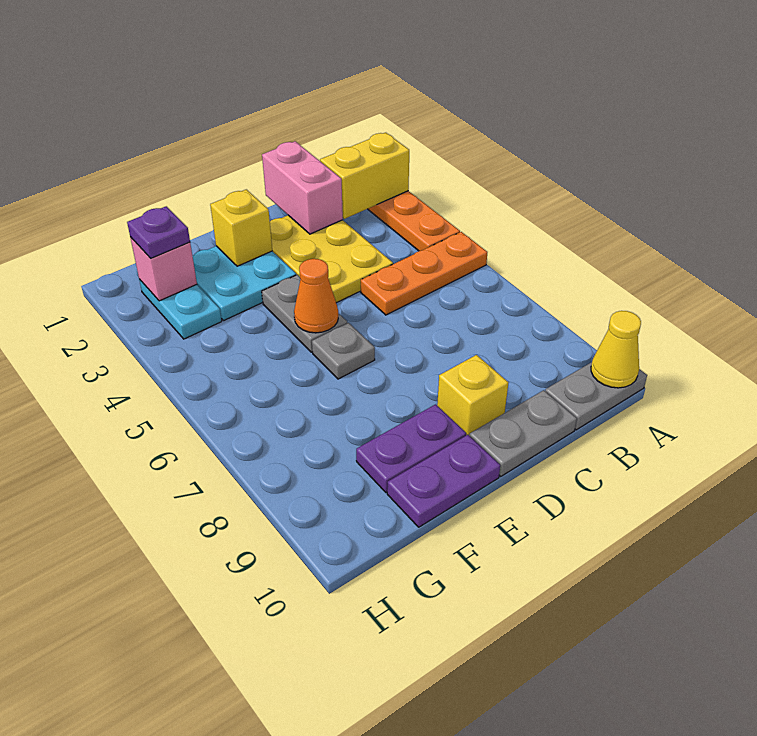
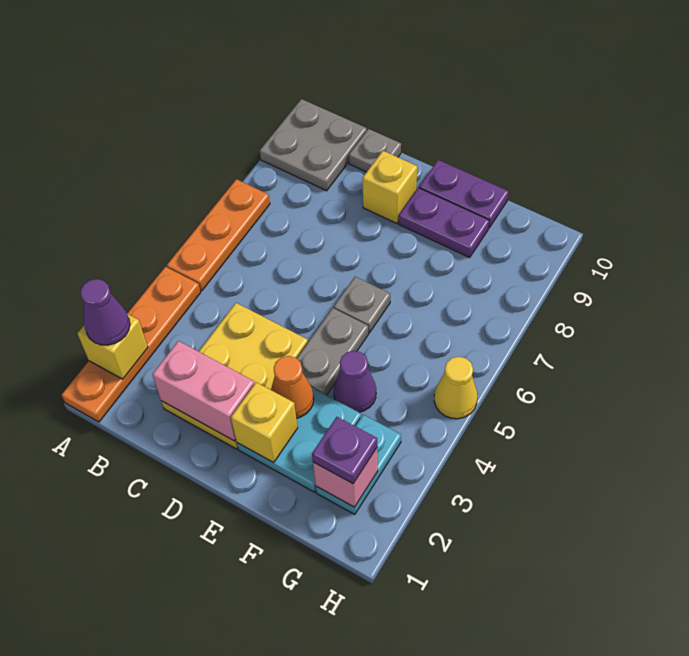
yellow 1x2 brick [320,133,409,219] -> yellow 1x1 brick [77,314,148,379]
none -> purple 1x1 cone [80,279,130,345]
orange 1x3 plate [361,232,487,315] -> orange 1x3 plate turned to [167,179,270,291]
grey 1x2 plate [545,362,647,430] -> grey 2x2 plate [260,99,367,191]
yellow 1x1 cone [591,311,641,388] -> yellow 1x1 cone moved to [434,357,478,419]
pink 1x2 brick [262,141,343,234] -> pink 1x2 brick turned to [152,341,255,441]
grey 1x2 plate [470,390,577,476] -> grey 1x1 plate [349,129,401,172]
orange 1x1 cone [294,259,338,333] -> orange 1x1 cone moved to [271,356,314,418]
none -> purple 1x1 cone [334,351,376,412]

